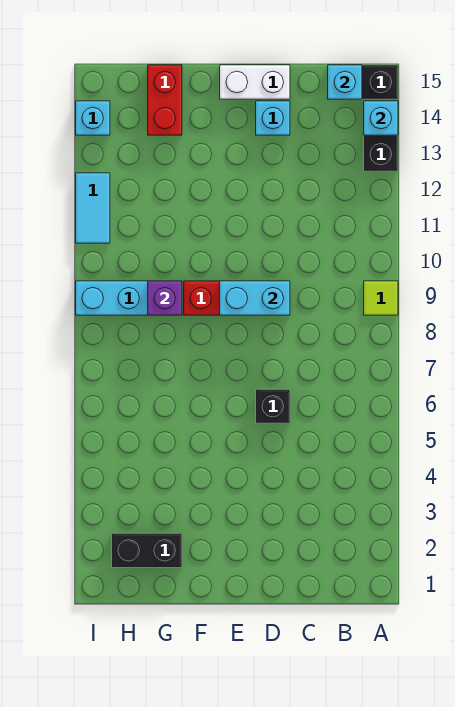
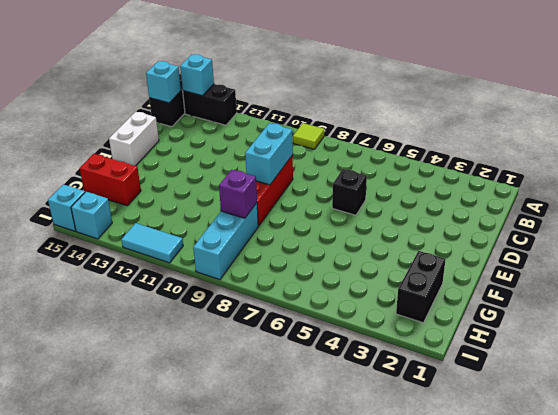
cyan 1x1 brick [256,101,290,135] -> cyan 1x1 brick moved to [48,184,85,231]

